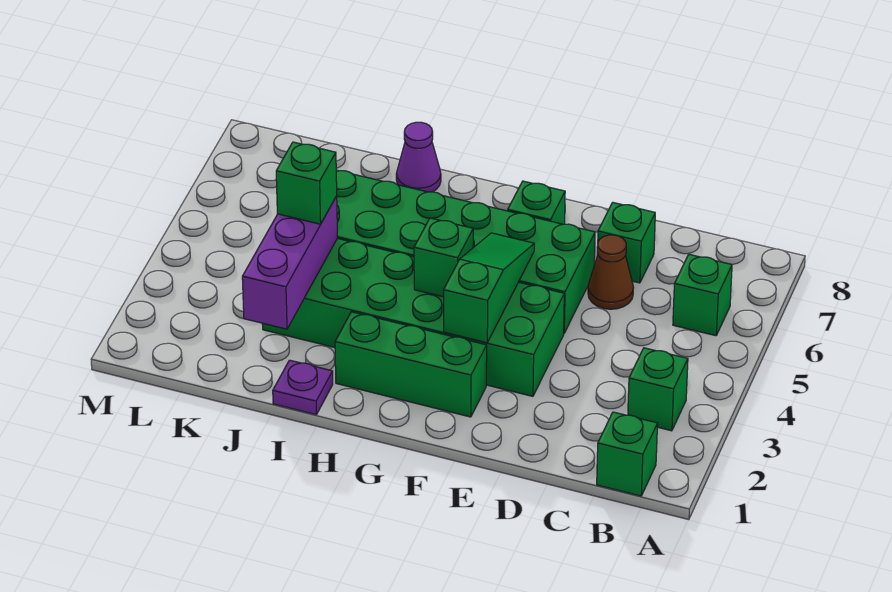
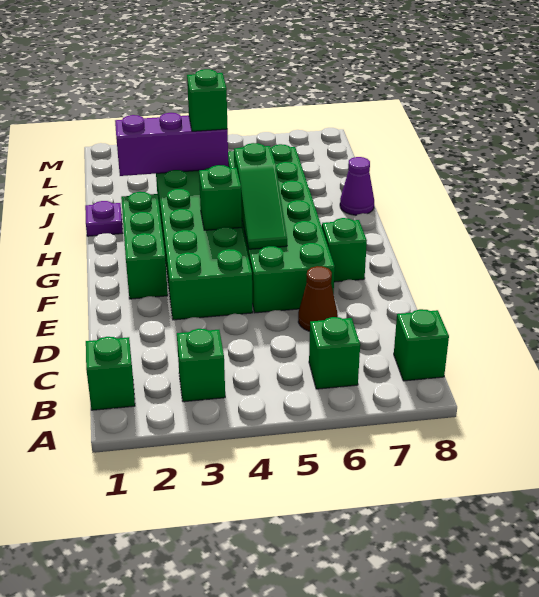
green 1x1 brick [597,202,655,283] -> green 1x1 brick moved to [394,309,449,381]
green 1x3 slope [444,233,534,343] -> green 1x3 slope turned to [234,143,287,249]

